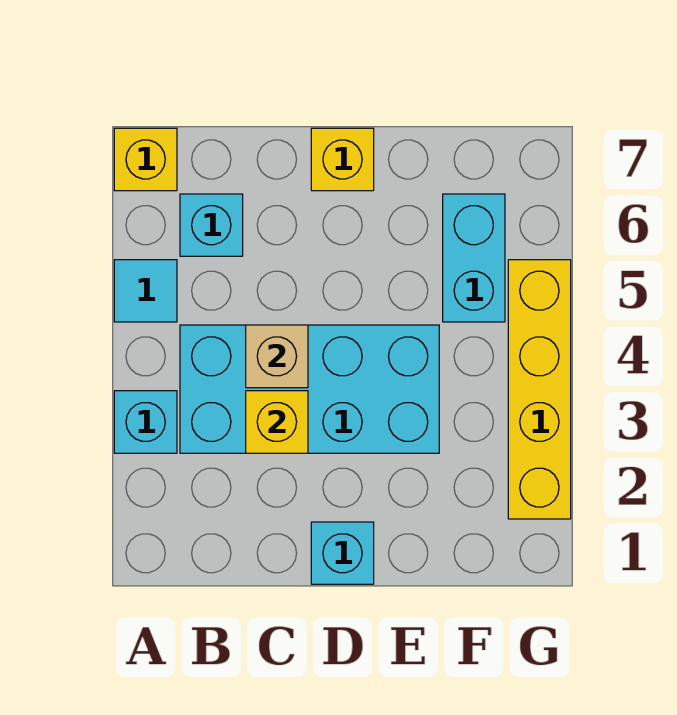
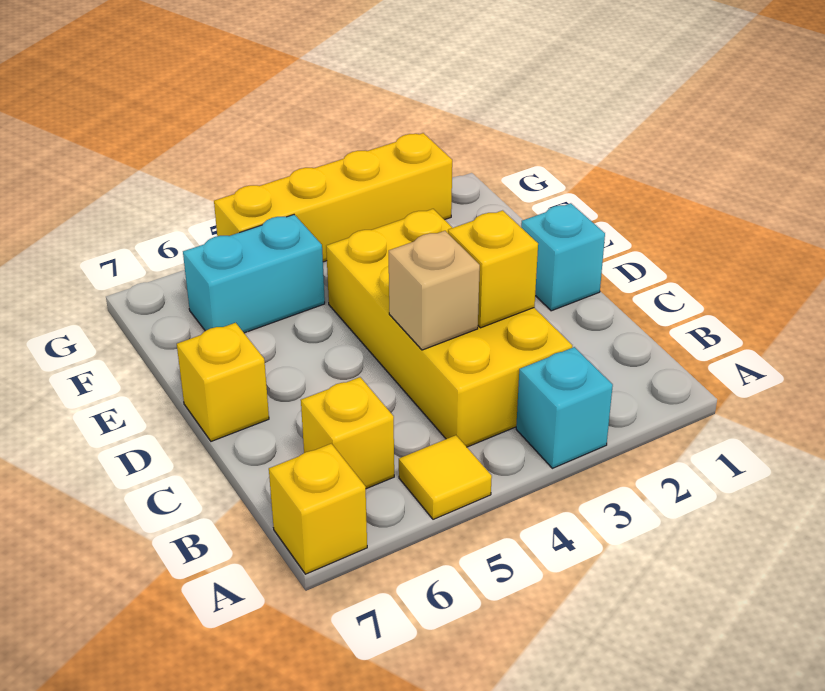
cyan 1x1 tile [114,260,177,322] -> yellow 1x1 tile [399,435,492,519]
cyan 2x4 brick [180,325,439,453] -> yellow 2x4 brick [326,209,572,447]
cyan 1x1 brick [180,194,243,256] -> yellow 1x1 brick [301,377,394,489]

